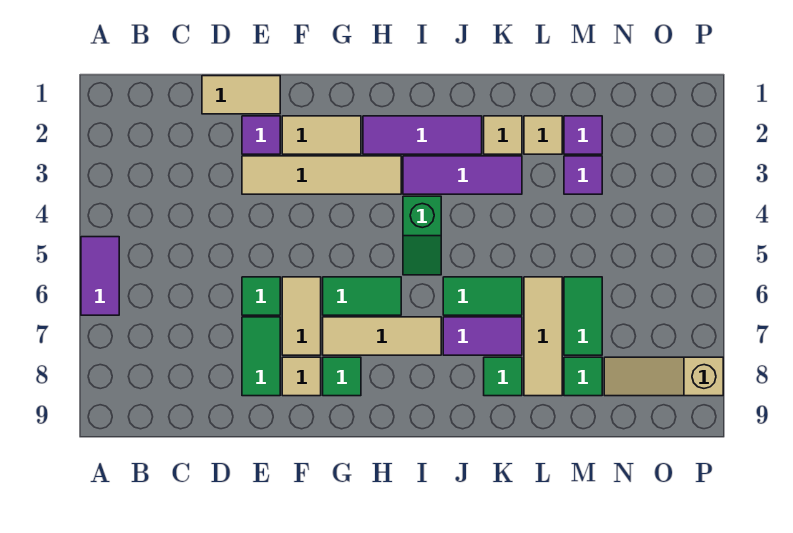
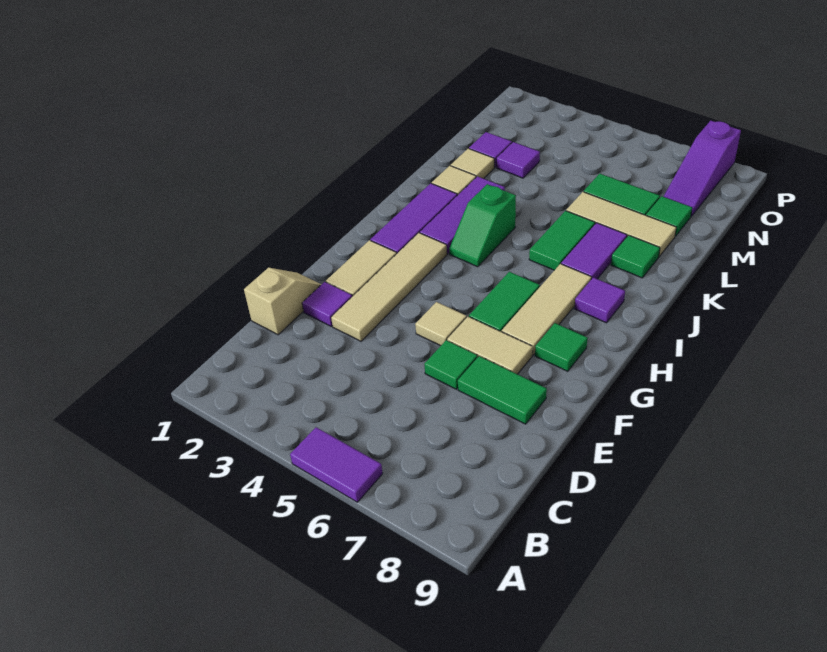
tan 1x2 tile [202,76,280,114] -> tan 1x2 slope [244,268,322,335]
tan 1x1 tile [282,357,321,396] -> tan 1x1 tile moved to [415,302,466,346]
green 1x2 slope [403,196,441,275] -> green 1x2 slope turned to [449,184,516,267]
none -> purple 1x1 tile [574,277,625,323]
tan 1x3 slope [604,357,723,396] -> purple 1x3 slope [663,121,741,216]

